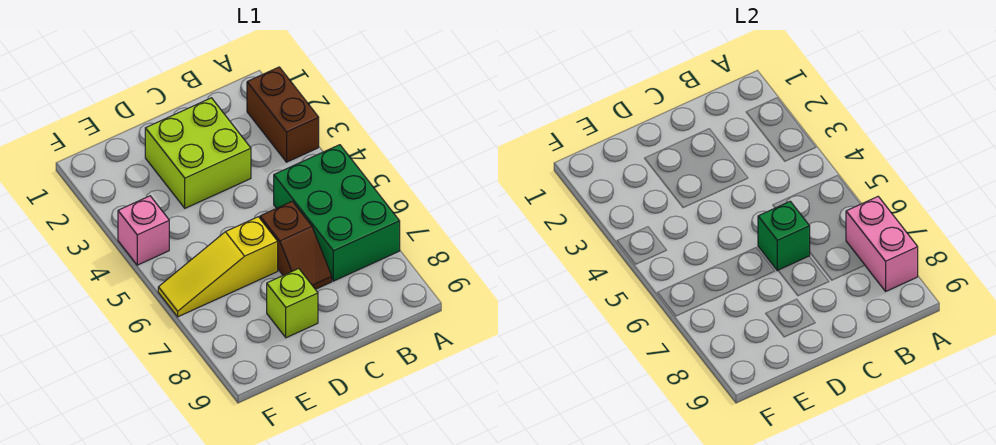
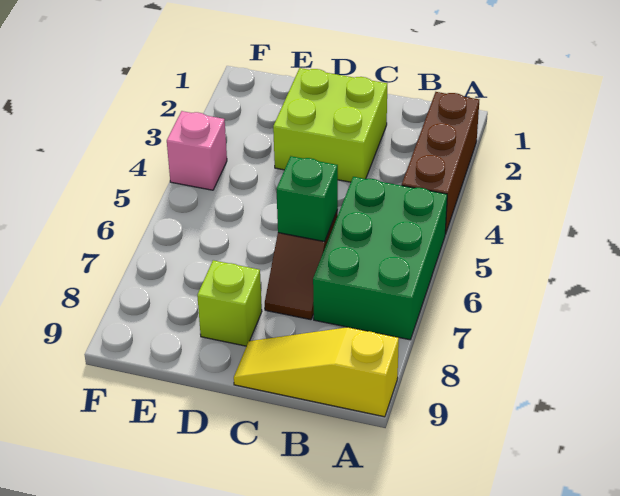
brown 1x2 brick [247,67,319,162] -> brown 1x3 brick [402,92,479,234]
pink 1x2 brick [846,197,918,291] -> none
yellow 1x3 slope [158,217,278,317] -> yellow 1x3 slope moved to [234,327,399,417]

